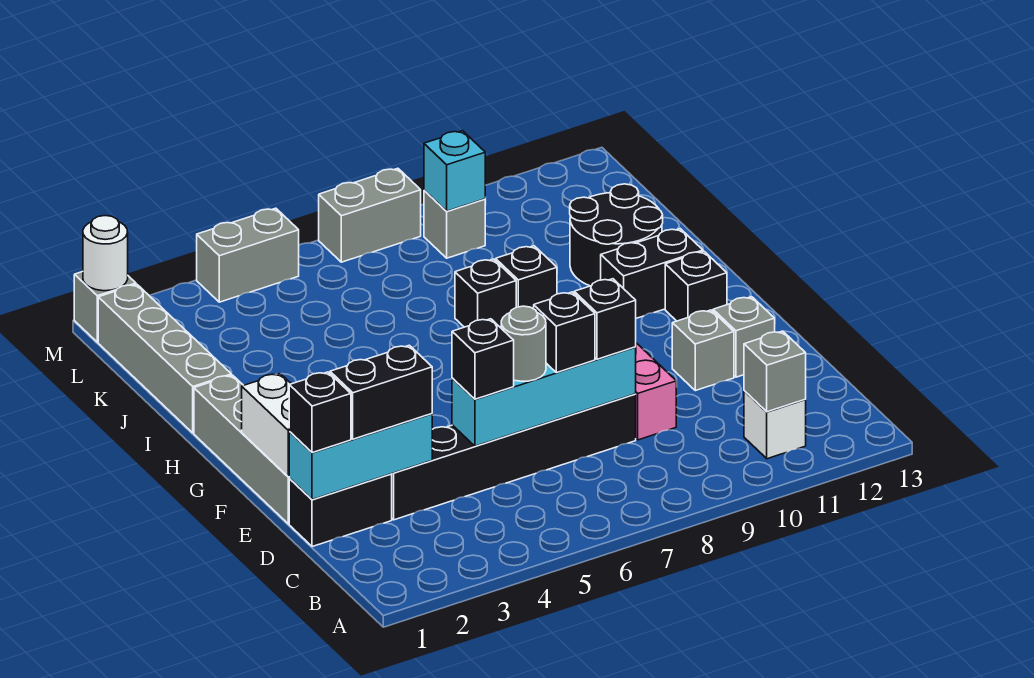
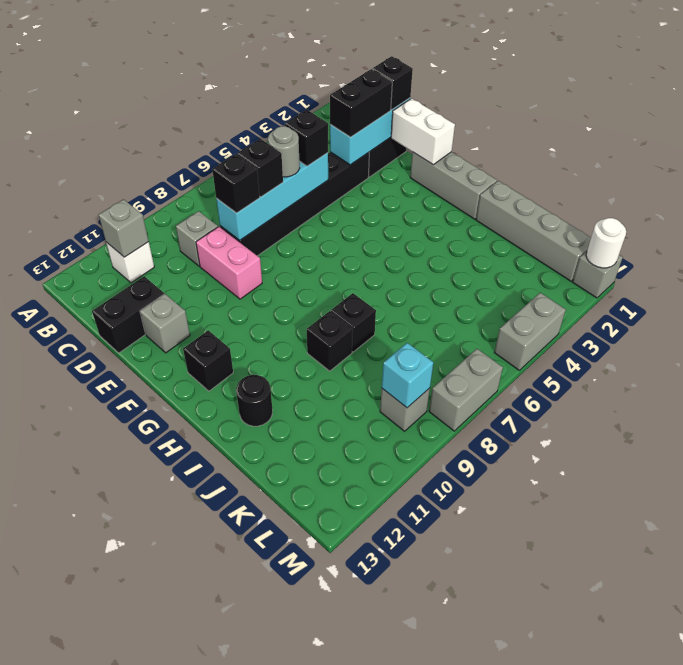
grey 1x4 brick [194,375,290,524] -> grey 1x3 brick [410,152,497,219]
grey 1x1 brick [672,310,734,391] -> grey 1x1 brick moved to [176,211,218,266]
black 1x2 brick [601,229,703,318] -> black 1x2 brick moved to [92,276,164,353]
black 2x2 round brick [570,184,663,286] -> black 1x1 round brick [236,375,273,426]

